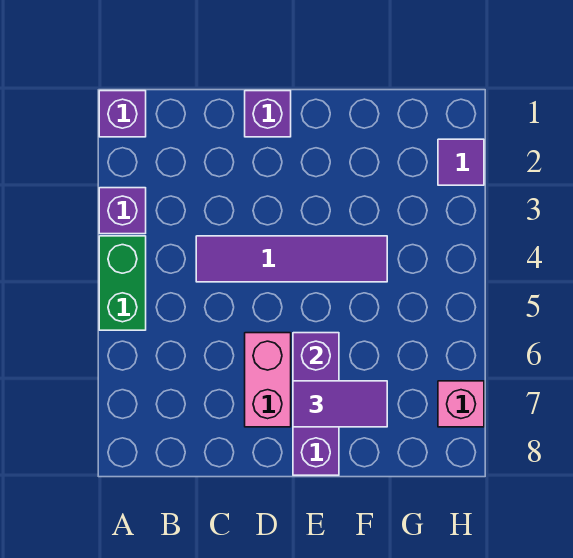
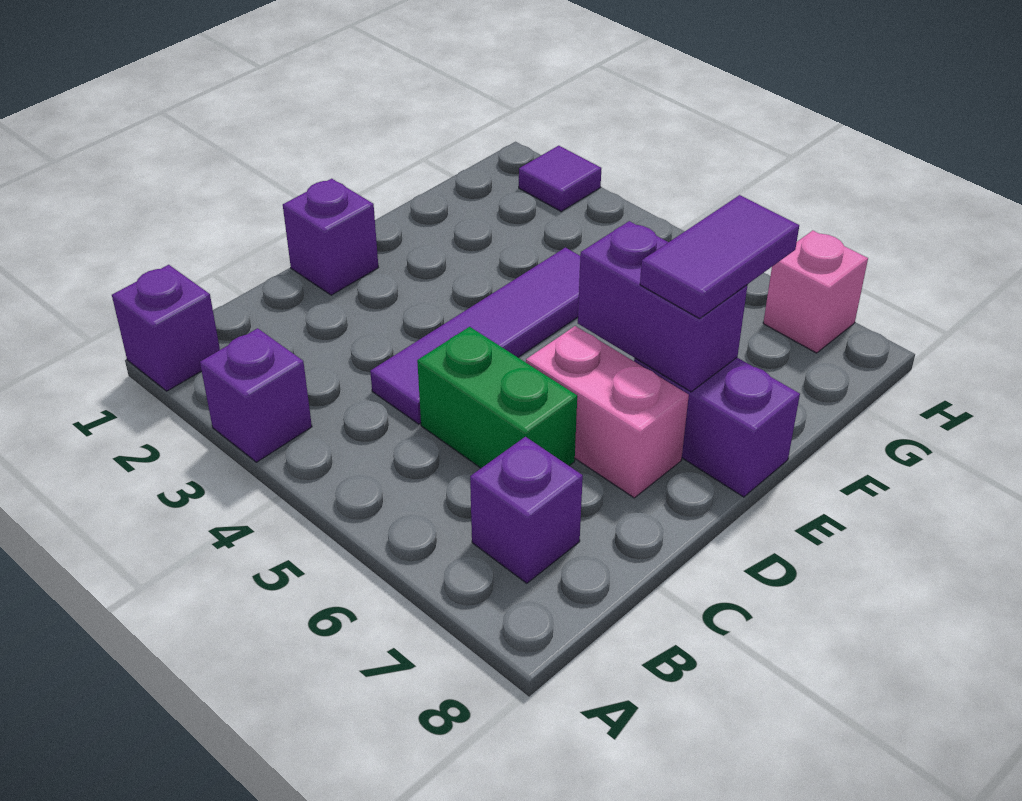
green 1x2 brick [99,236,146,330] -> green 1x2 brick moved to [417,327,577,468]
none -> purple 1x1 brick [470,437,583,583]

